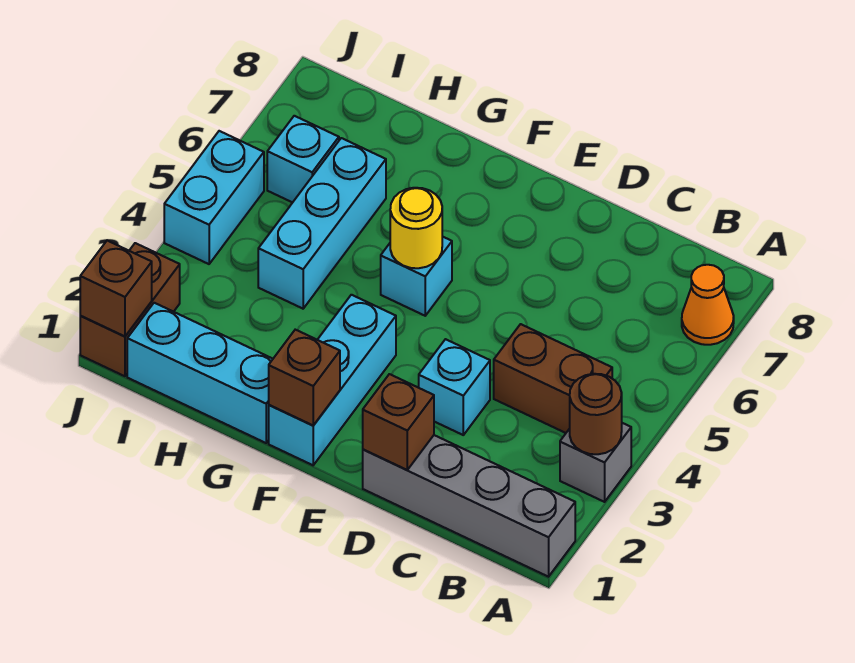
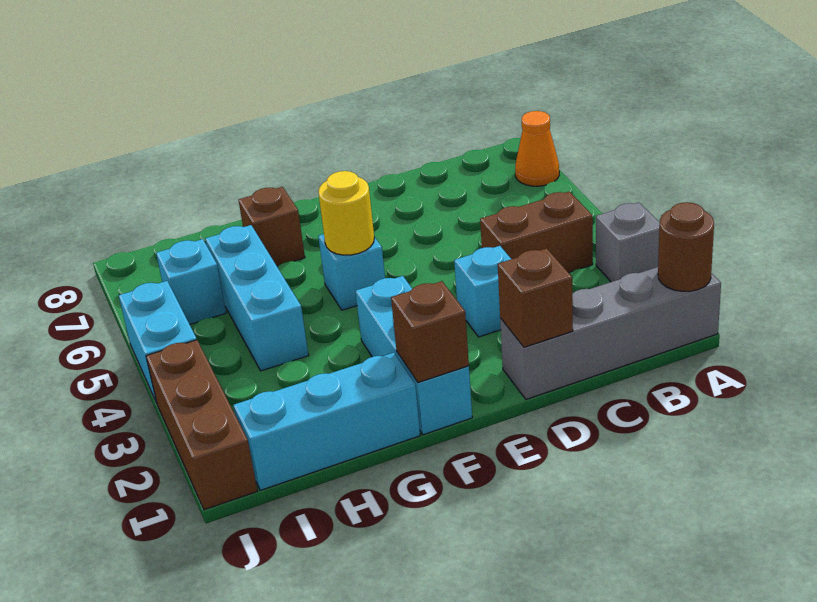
brown 1x1 round brick [570,374,622,454] -> brown 1x1 round brick moved to [658,202,714,291]
brown 1x2 brick [80,243,180,376] -> brown 1x3 brick [146,340,257,510]
brown 1x1 brick [80,241,152,337] -> brown 1x1 brick moved to [239,187,305,266]

